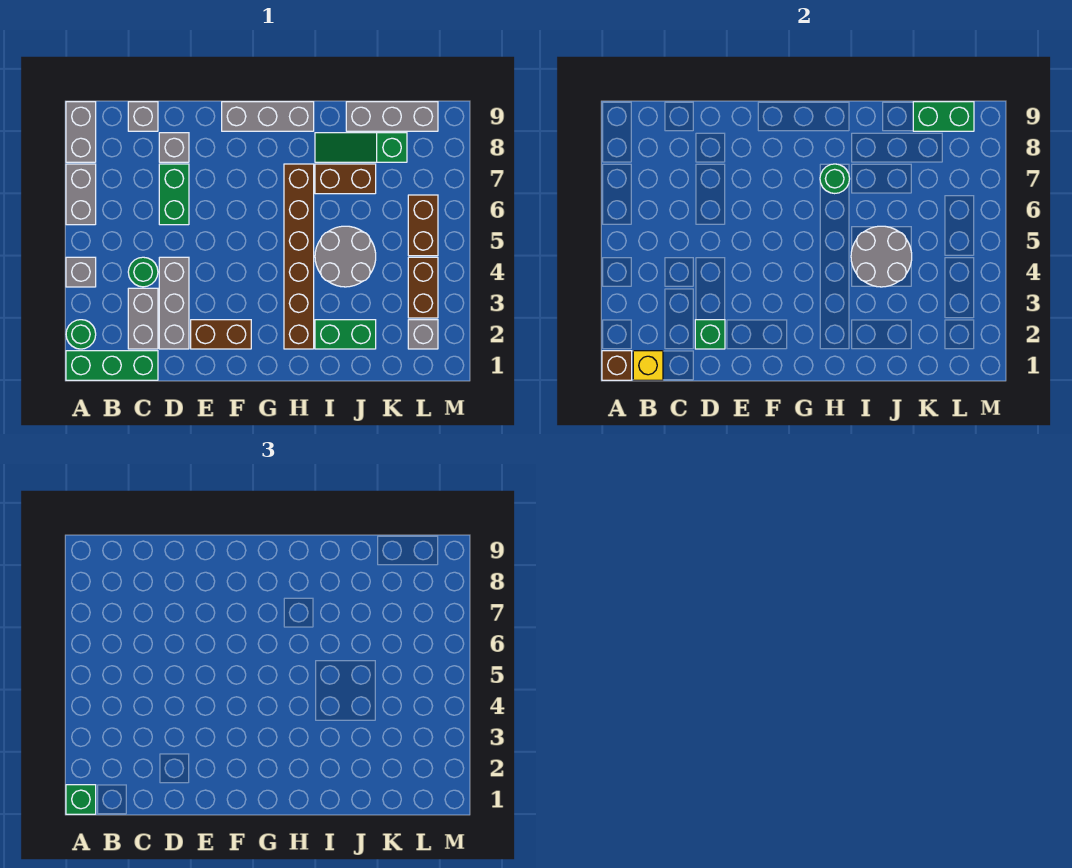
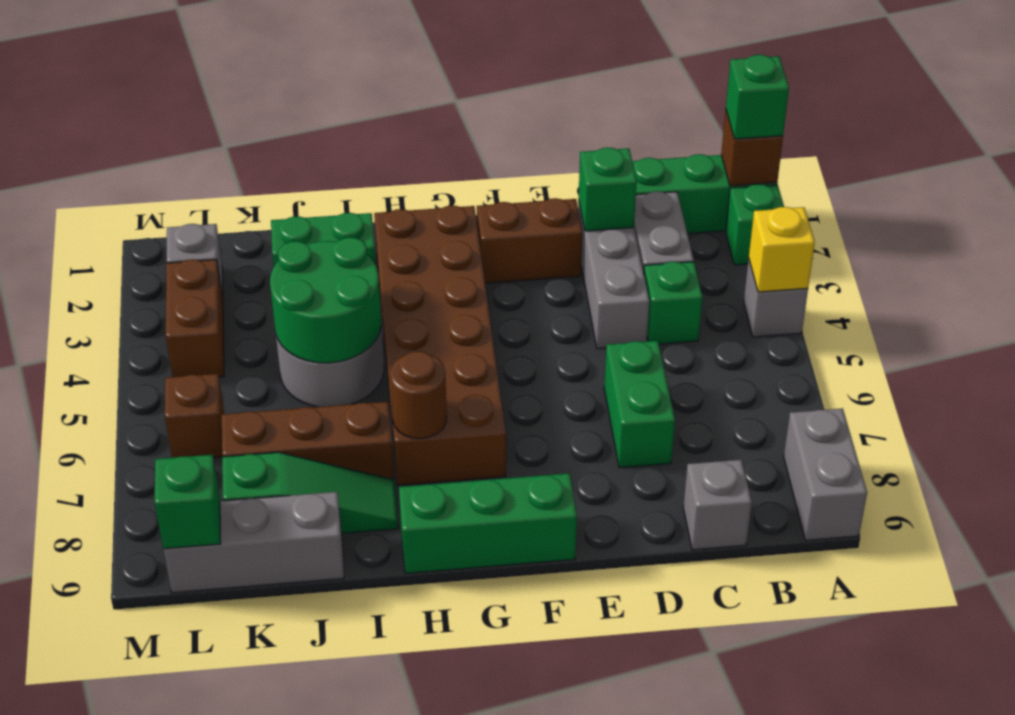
green 1x1 round brick [66,320,96,349] -> green 1x1 brick [726,184,784,265]
grey 1x2 brick [66,164,96,225] -> none
yellow 1x1 brick [633,351,663,380] -> yellow 1x1 brick moved to [749,207,815,292]
green 1x1 round brick [128,257,158,287] -> green 1x1 brick [644,262,702,344]
grey 1x1 brick [159,133,189,162] -> none
grey 1x3 brick [222,102,314,131] -> green 1x3 brick [399,473,577,574]
brown 1x6 brick [284,164,314,349] -> brown 2x6 brick [374,206,506,485]
green 1x1 round brick [820,164,850,194] -> brown 1x1 round brick [390,351,447,439]
grey 2x2 round brick [851,226,912,287] -> green 2x2 round brick [270,238,381,363]
brown 1x2 brick [315,164,376,194] -> brown 1x3 brick [222,402,394,479]
green 1x2 brick [913,102,974,131] -> green 1x1 brick [155,455,221,549]
brown 1x2 brick [408,195,438,256] -> brown 1x1 brick [165,374,224,458]

